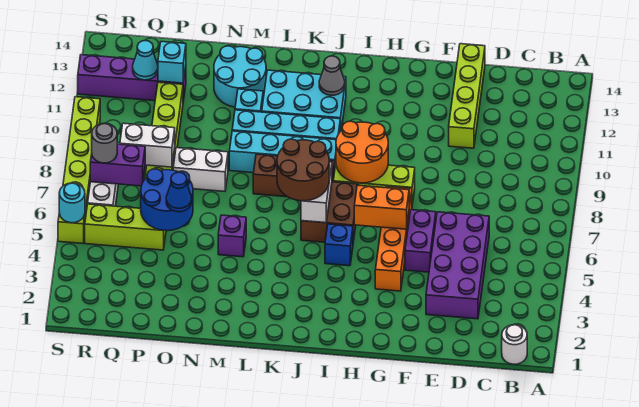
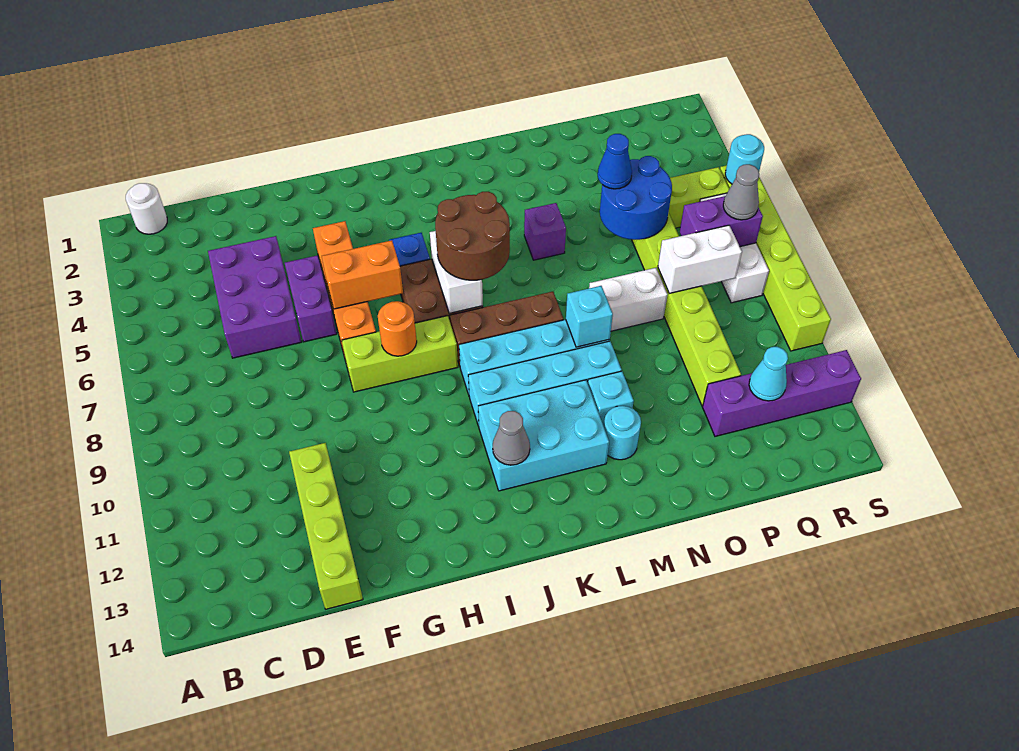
purple 2x4 brick [426,212,489,319] -> purple 2x3 brick [208,236,302,358]
orange 2x2 round brick [336,121,388,183] -> orange 1x1 round brick [378,301,417,356]
cyan 2x2 round brick [214,46,266,107] -> cyan 1x1 round brick [604,406,641,460]
cyan 1x1 brick [158,42,186,83] -> cyan 1x1 brick moved to [566,286,613,347]
grey 1x1 round brick [92,123,117,163] -> grey 1x1 cone [723,164,759,220]

